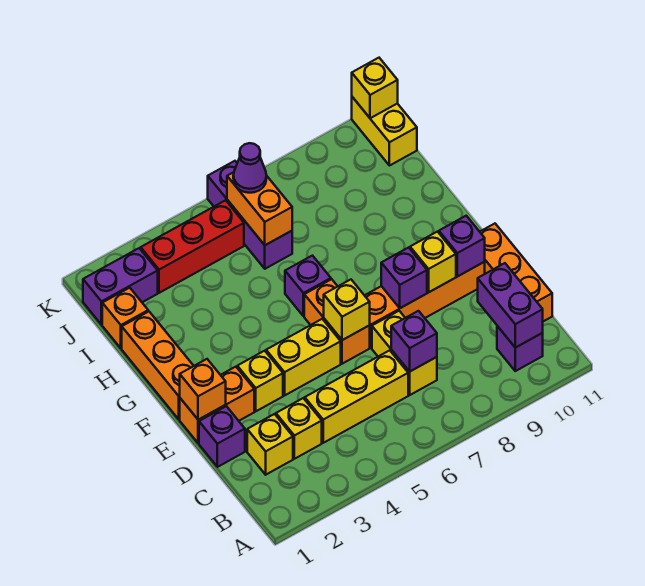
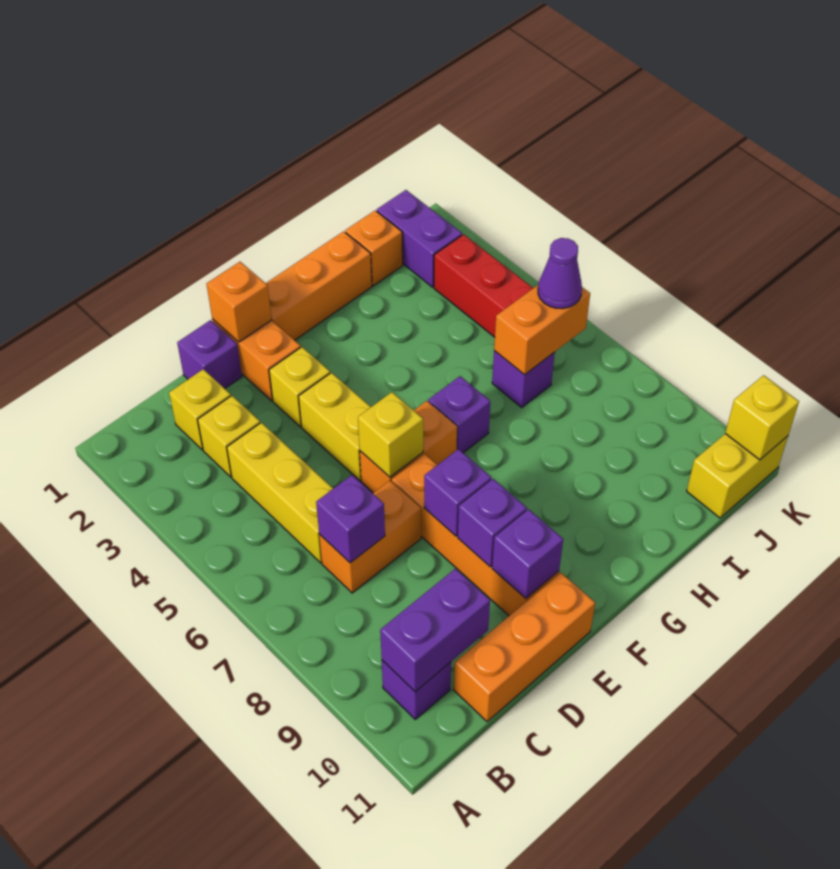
yellow 1x2 brick [372,311,437,395] -> orange 1x2 brick [319,481,421,593]
yellow 1x1 brick [410,232,456,292] -> purple 1x1 brick [458,479,527,567]
purple 1x3 brick [208,161,292,269] -> purple 1x1 brick [492,351,555,407]

